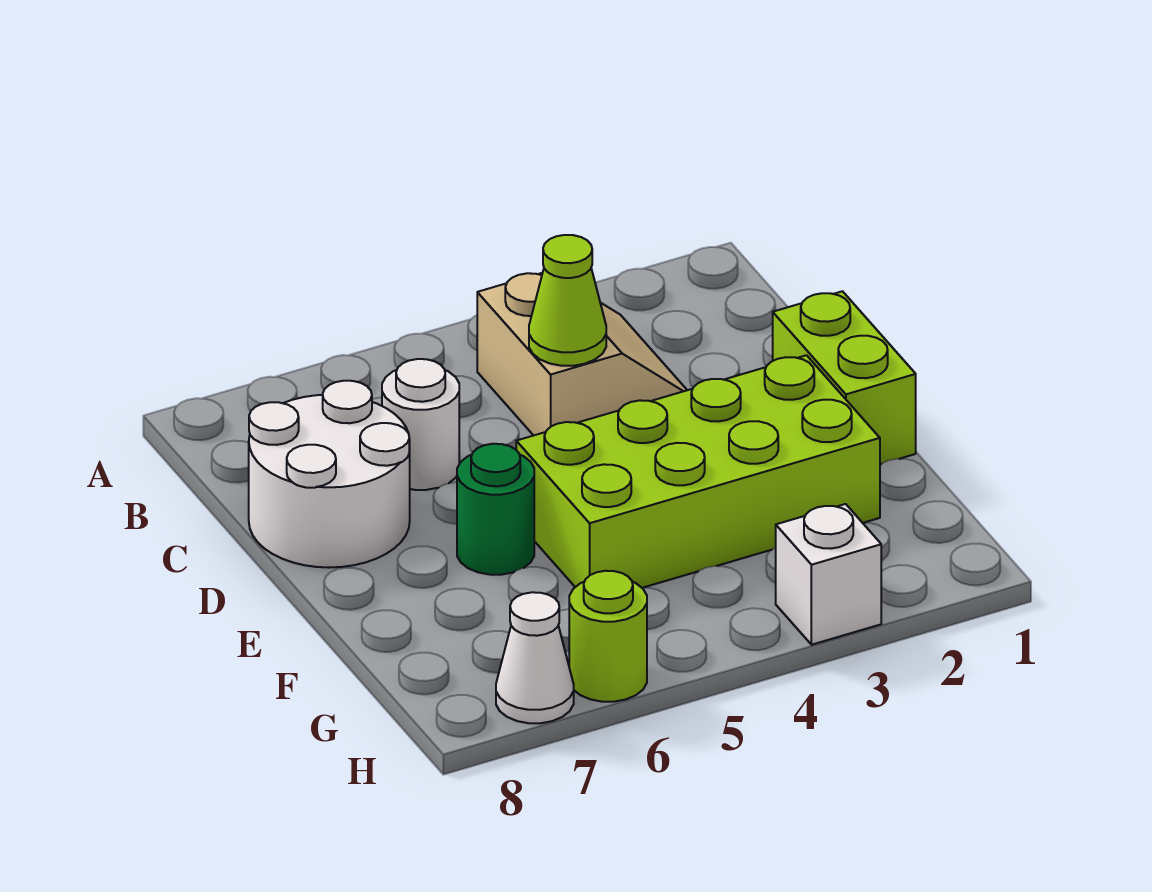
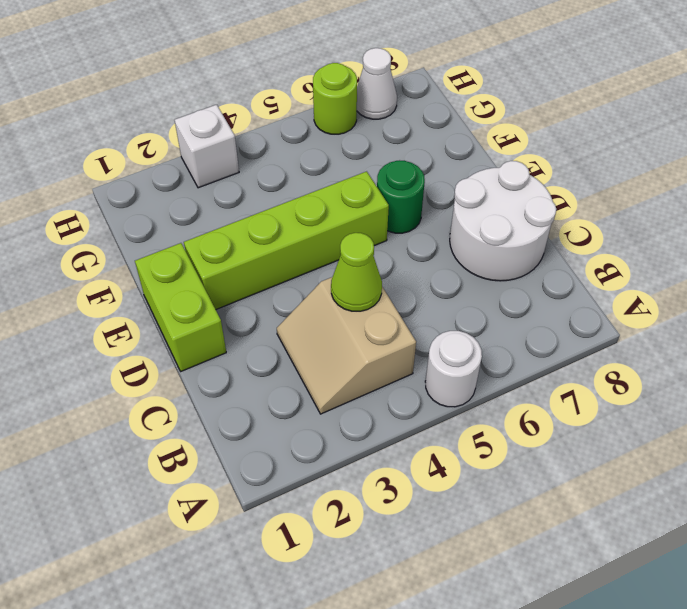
white 1x1 round brick [382,359,459,490] -> white 1x1 round brick moved to [425,331,482,407]
lime 2x4 brick [516,355,880,588] -> lime 1x4 brick [184,171,389,309]

